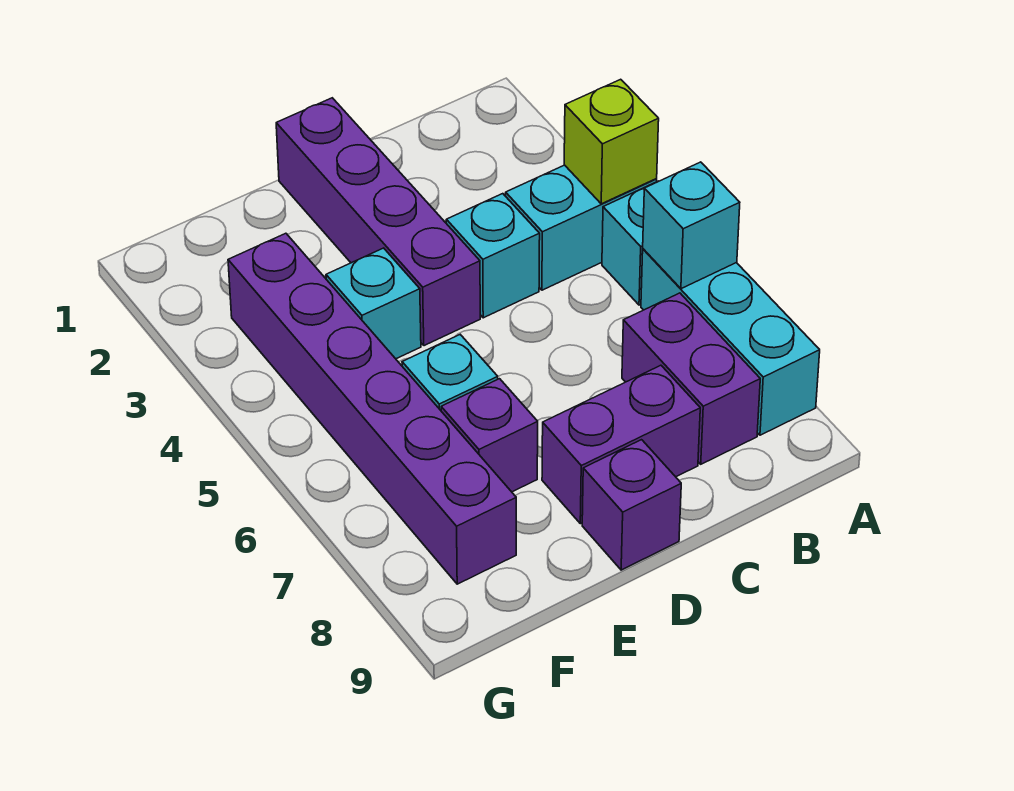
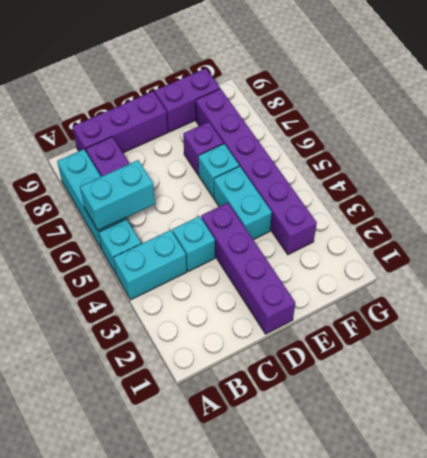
lime 1x1 brick [564,79,659,204] -> none
cyan 1x1 brick [643,162,740,289] -> cyan 1x2 brick [80,160,155,230]
purple 1x2 brick [542,365,700,524] -> purple 1x2 brick moved to [155,68,220,132]
purple 1x1 brick [582,440,681,570] -> purple 1x3 brick [72,91,168,153]
cyan 1x1 brick [326,248,421,359] -> cyan 1x2 brick [214,166,272,240]

